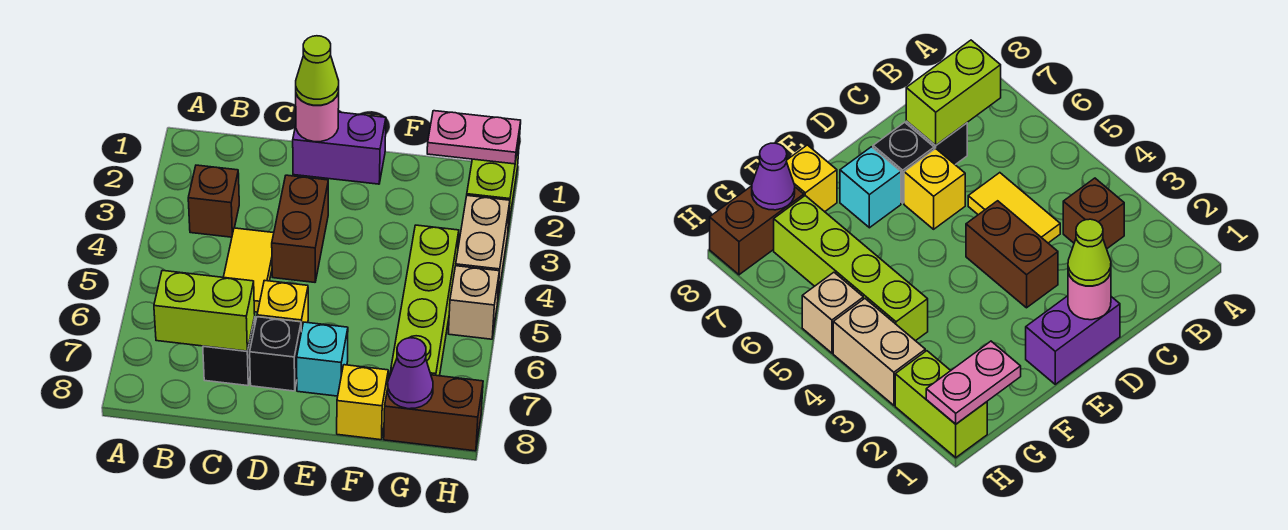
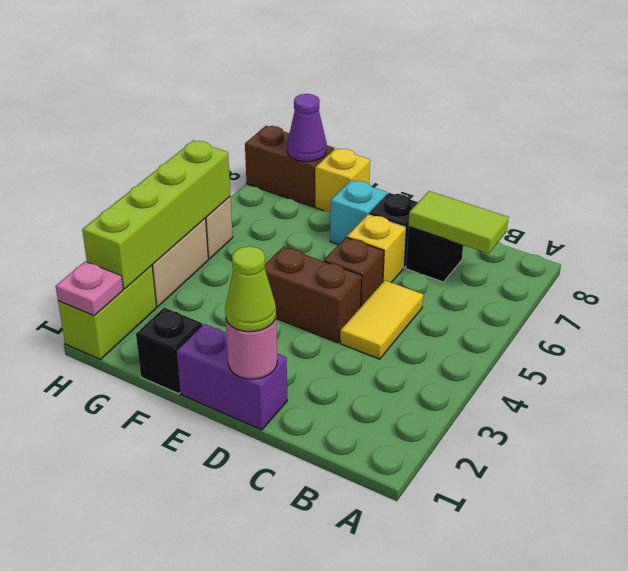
brown 1x1 brick [188,165,239,237] -> brown 1x1 brick moved to [324,237,384,306]
lime 1x2 brick [154,270,255,351] -> lime 1x2 tile [408,191,509,254]
brown 1x2 brick [272,175,328,282] -> brown 1x2 brick turned to [265,247,361,343]
none -> black 1x1 brick [136,308,203,394]
pink 1x2 plate [427,111,521,164] -> pink 1x1 plate [56,261,123,315]
lime 1x4 brick [391,225,459,376] -> lime 1x4 brick moved to [82,140,230,289]

